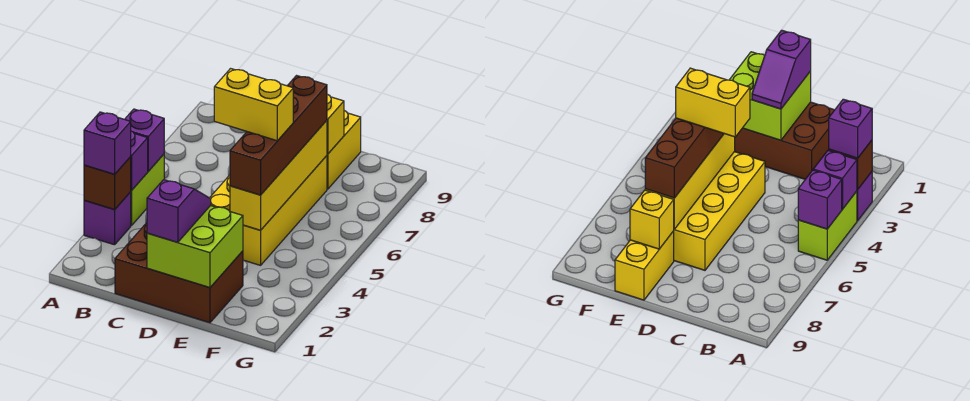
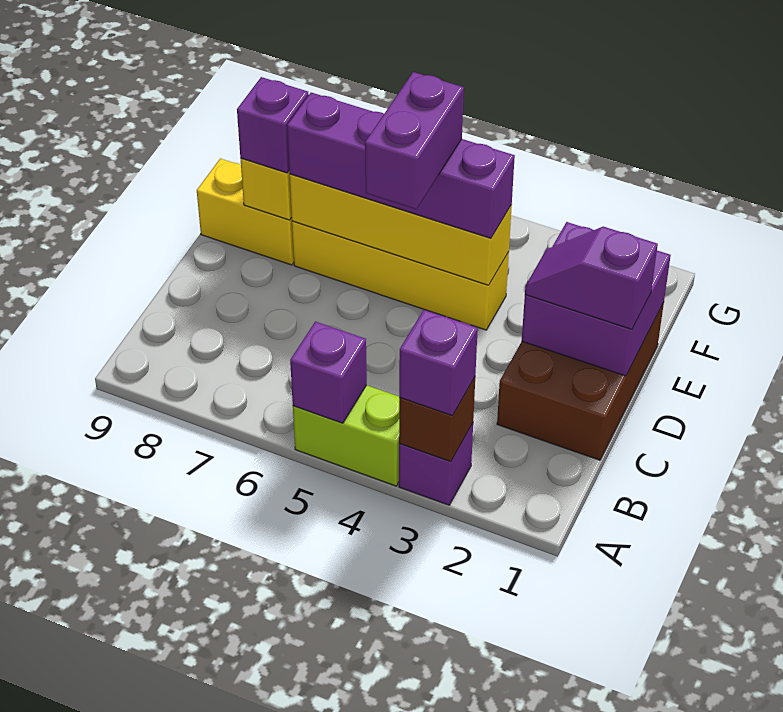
purple 1x1 brick [131,131,148,191] -> purple 1x1 brick moved to [237,77,309,173]
lime 2x2 brick [147,206,243,288] -> purple 2x2 brick [522,222,671,376]
yellow 2x4 brick [210,156,327,265] -> yellow 1x4 brick [292,221,509,330]
yellow 1x2 brick [214,69,293,141] -> purple 1x2 brick [365,72,464,209]
brown 1x4 brick [230,76,327,195] -> purple 1x4 brick [287,93,515,238]

